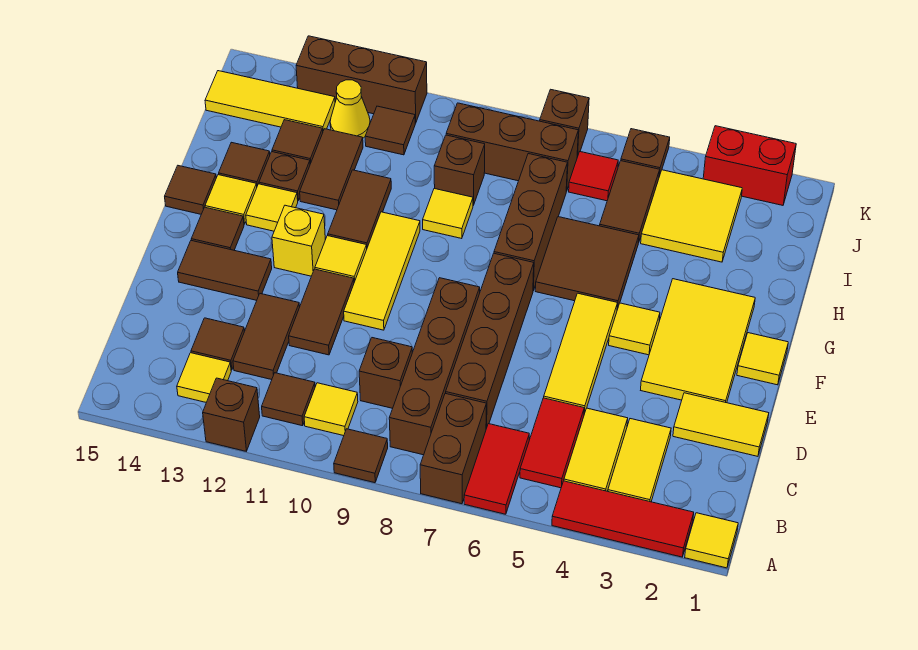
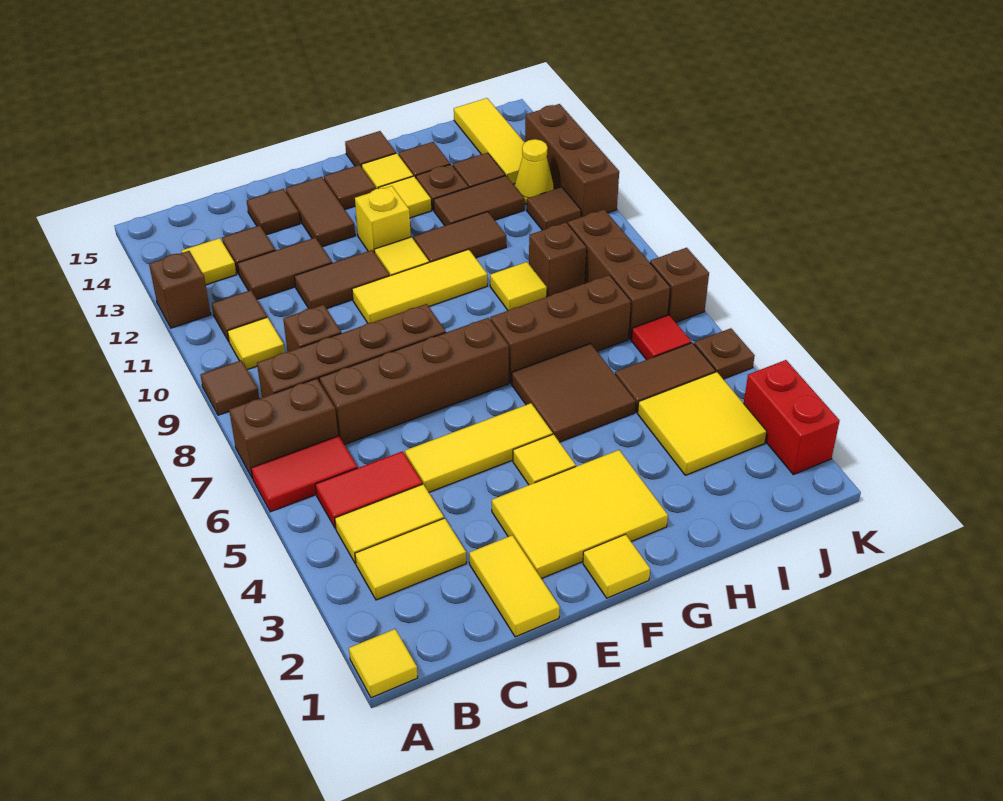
red 1x3 tile [552,481,694,557] -> none
none -> brown 1x1 tile [247,189,300,235]

